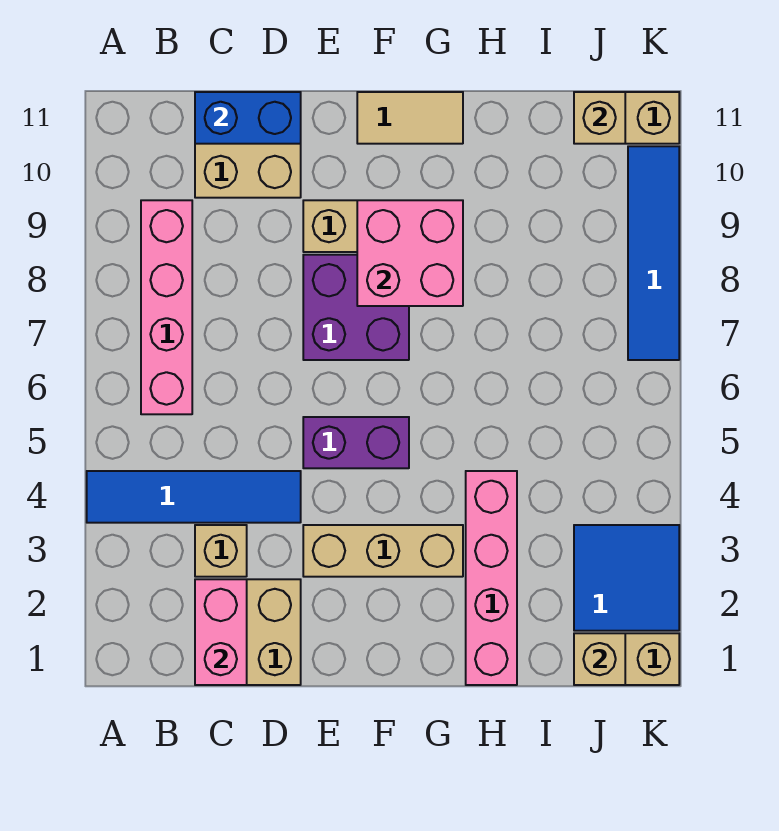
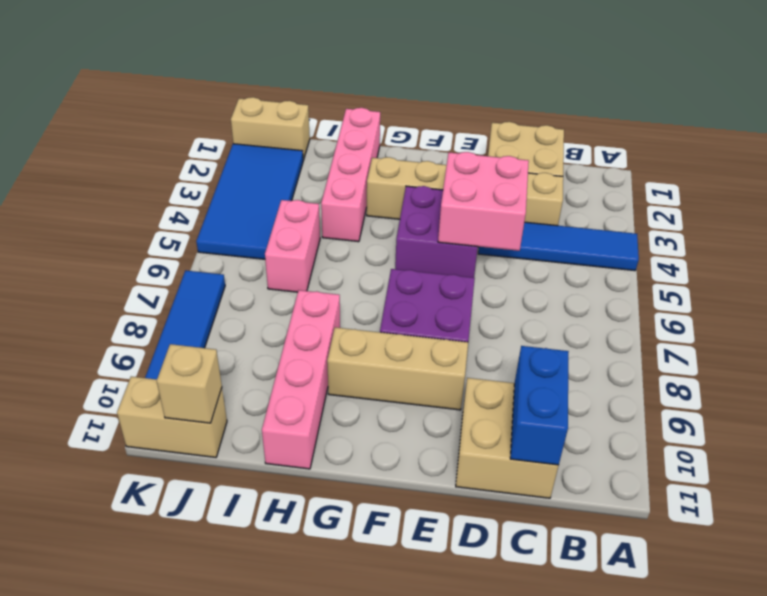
pink 1x4 brick [141,200,192,414] -> pink 1x4 brick moved to [262,290,340,469]
pink 1x2 brick [195,579,247,685] -> pink 1x2 brick moved to [265,200,320,292]
blue 1x2 brick [195,92,301,144] -> blue 1x2 brick turned to [510,346,569,465]
purple 1x2 brick [303,417,409,468] -> purple 2x2 brick [395,186,478,278]
pink 2x2 brick [357,200,463,306] -> pink 2x2 brick moved to [438,152,529,251]
tan 1x2 tile [357,92,463,144] -> none
tan 1x1 brick [574,633,625,685] -> none
blue 2x2 tile [574,525,679,631] -> blue 2x4 tile [196,144,303,259]

